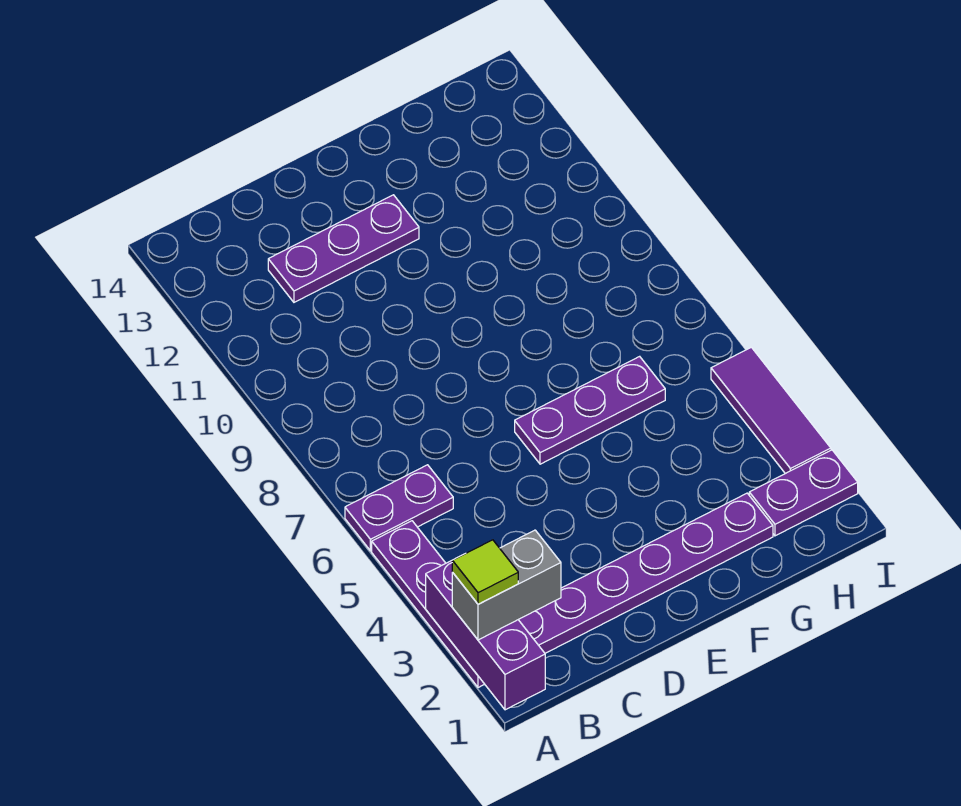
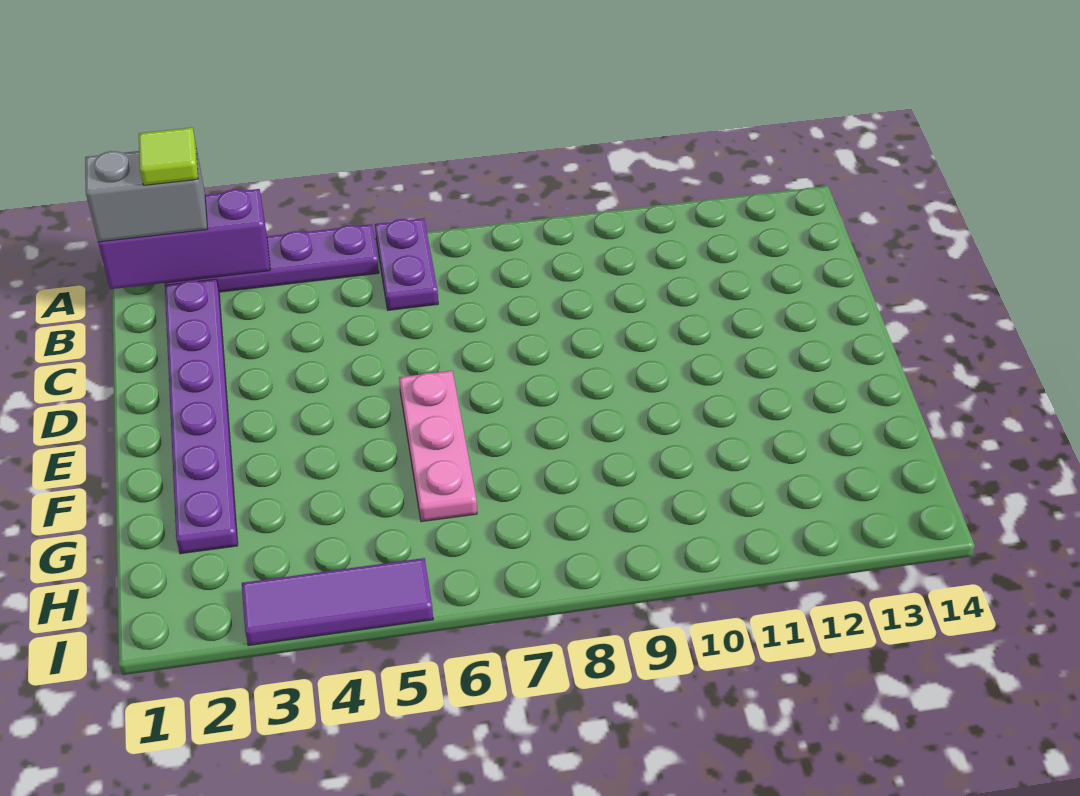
grey 1x2 brick [452,530,561,640] -> grey 1x2 brick turned to [85,148,207,242]
purple 1x3 plate [268,195,419,302] -> none
purple 1x3 plate [515,356,665,464] -> pink 1x3 plate [399,371,477,522]
purple 1x2 plate [749,450,858,536] -> none

